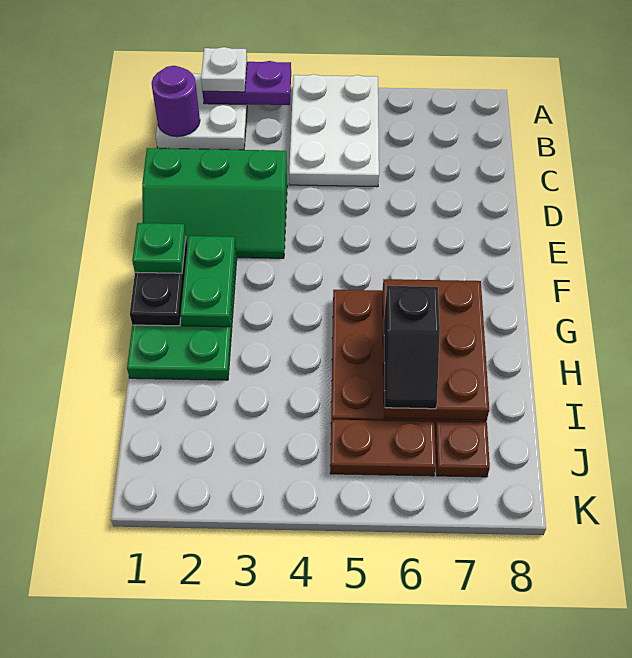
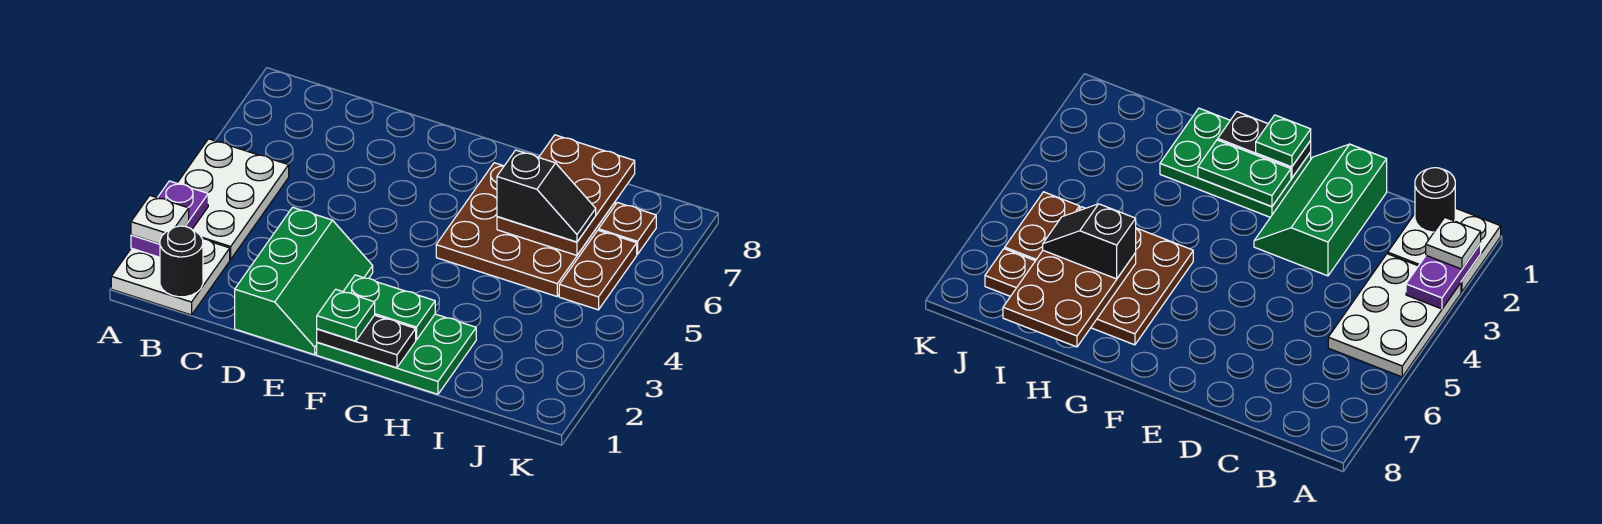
white 2x3 plate [289,74,379,187] -> white 2x3 plate turned to [177,139,289,259]
purple 1x1 round brick [152,66,200,137] -> black 1x1 round brick [160,226,203,297]
brown 2x3 plate [383,279,489,420] -> brown 2x3 plate turned to [497,135,635,255]

